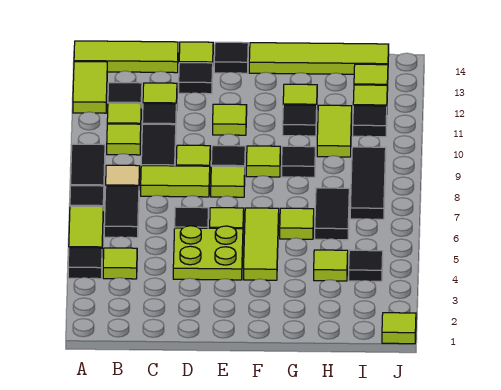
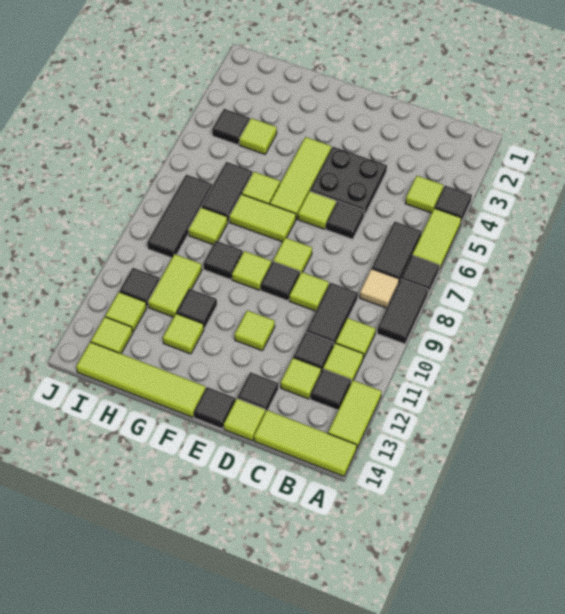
lime 1x2 tile [141,166,210,197] -> lime 1x2 tile moved to [229,194,296,242]
lime 2x2 plate [173,226,243,280] -> black 2x2 plate [310,147,387,216]
lime 1x1 tile [382,313,416,344] -> lime 1x1 tile moved to [188,207,228,245]

